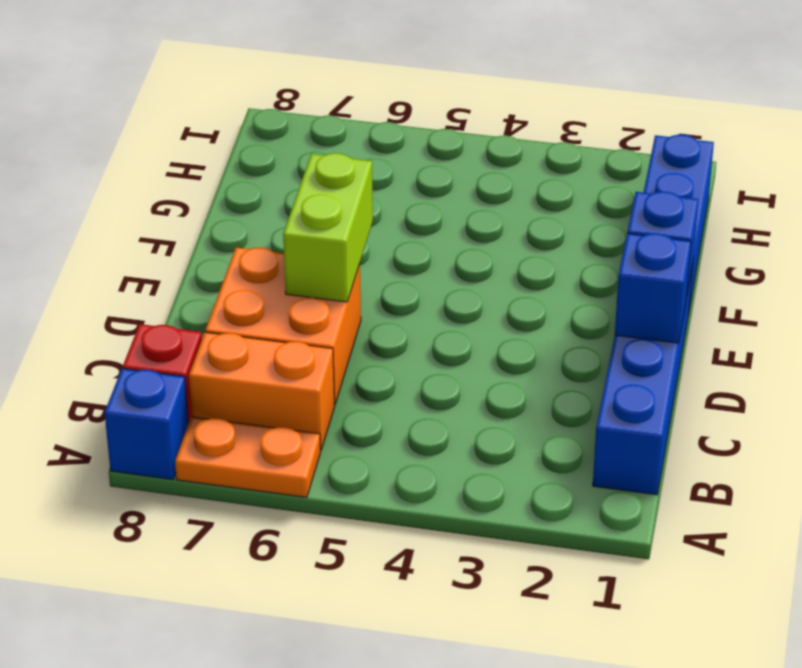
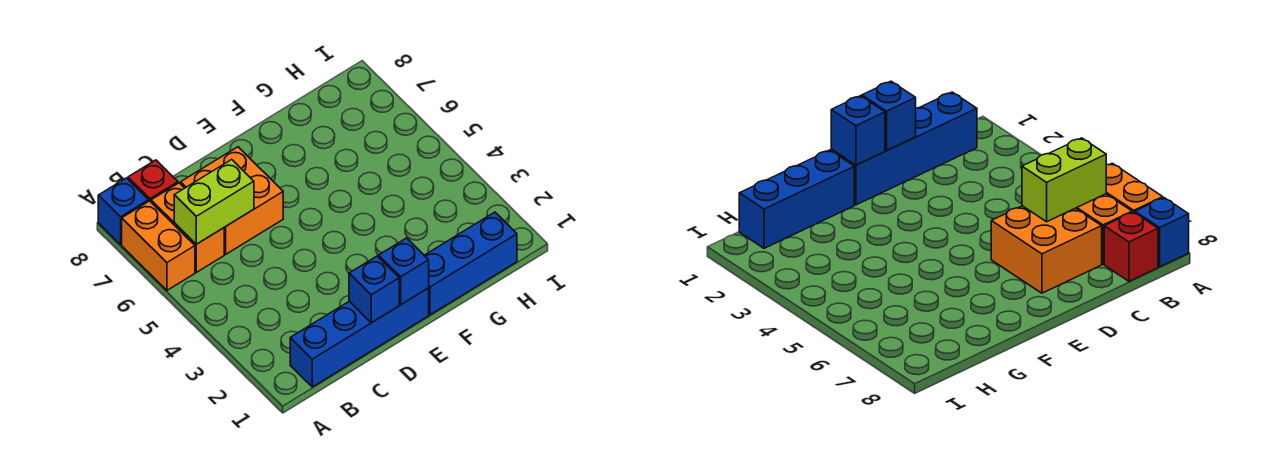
orange 1x2 plate [175,417,321,498] -> orange 1x2 brick [122,201,195,290]
lime 1x2 brick [283,153,373,302] -> lime 1x2 brick moved to [174,160,254,244]

